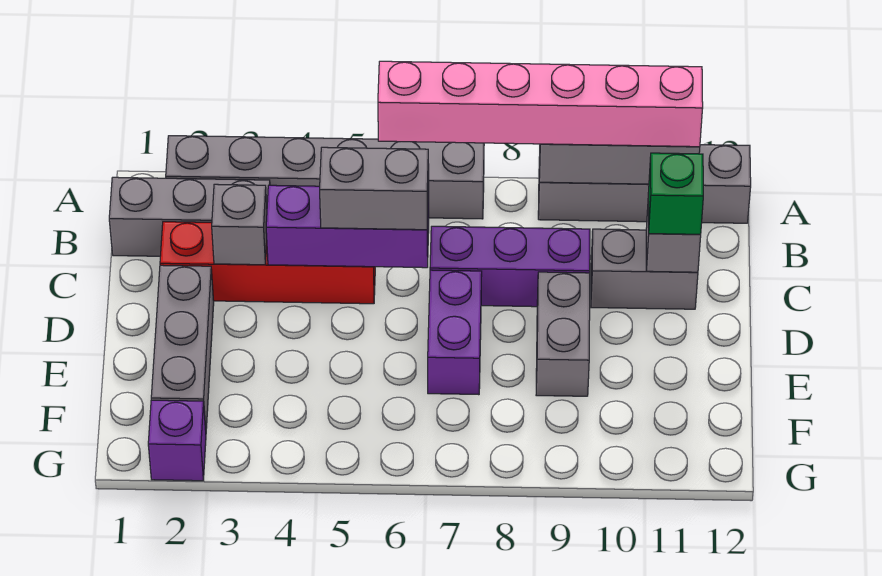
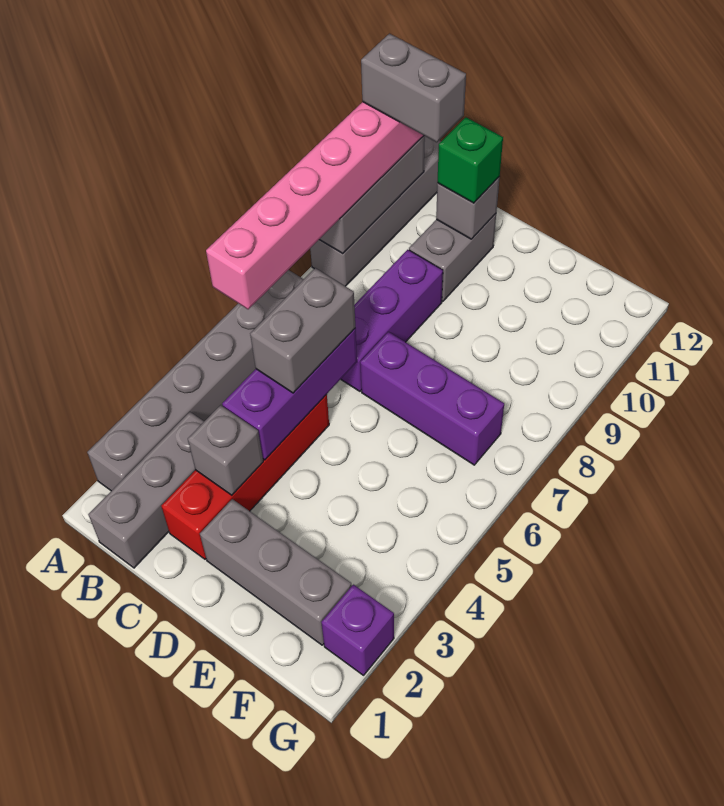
purple 1x2 brick [428,270,482,395] -> purple 1x3 brick [360,332,504,465]
grey 1x2 brick [536,272,590,396] -> grey 1x2 brick moved to [361,34,466,142]

